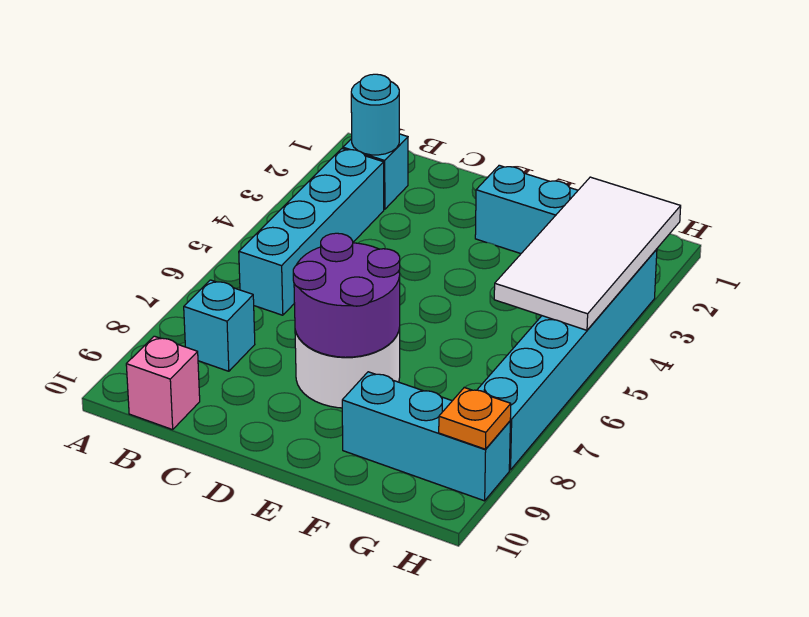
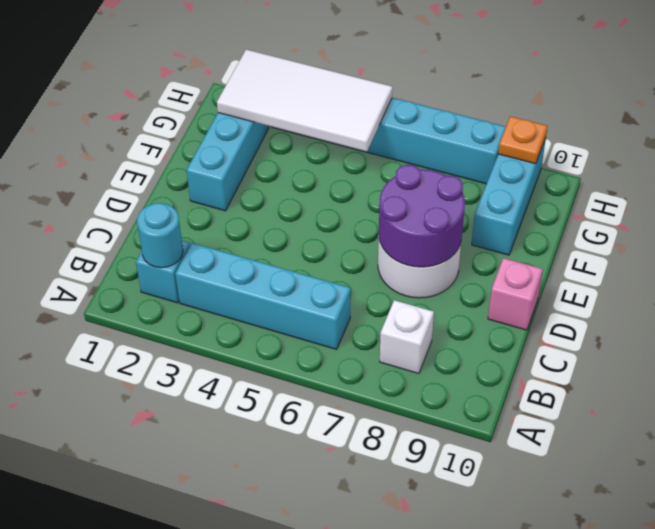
cyan 1x1 brick [184,280,255,371] -> white 1x1 brick [380,300,434,374]
pink 1x1 brick [126,336,200,430] -> pink 1x1 brick moved to [488,258,543,330]

